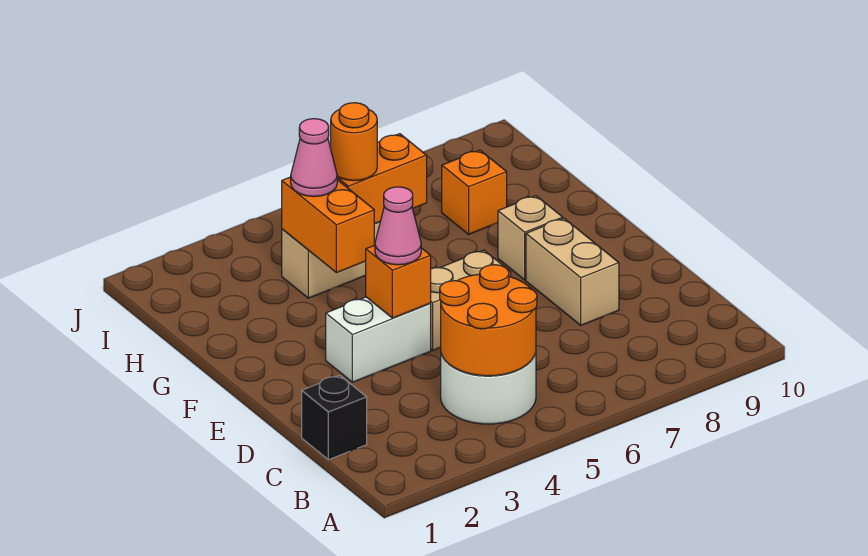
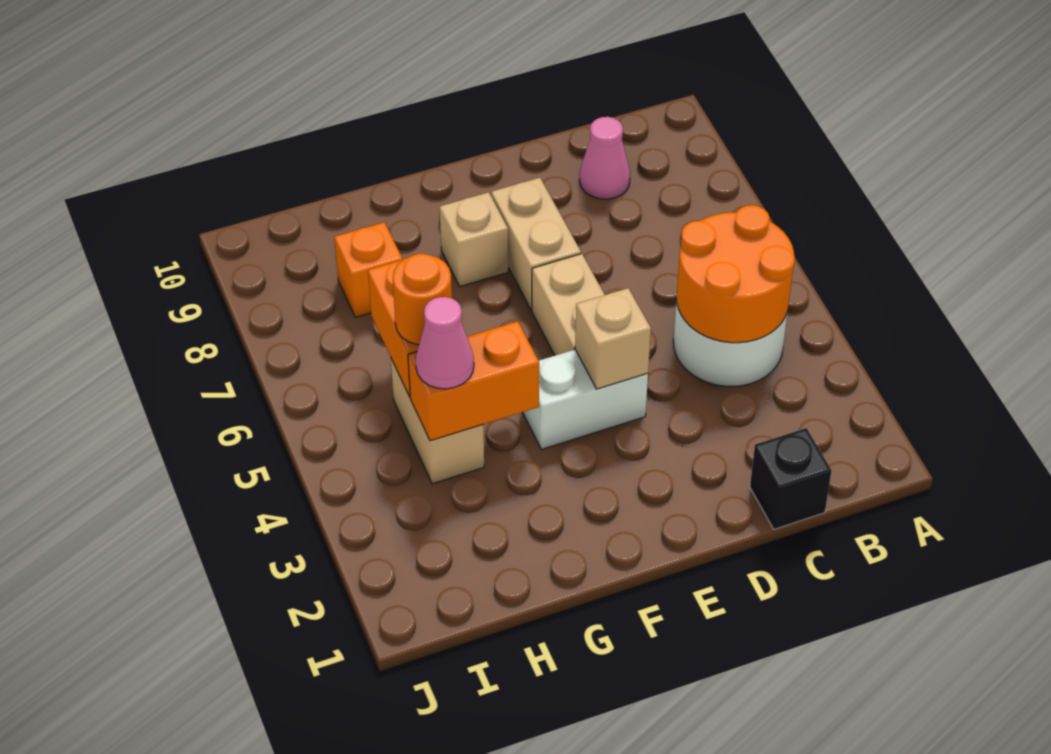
tan 1x2 brick [526,218,619,325] -> tan 1x2 brick turned to [491,178,581,310]
white 1x2 brick [326,297,431,382] -> white 1x2 brick turned to [523,350,648,449]
orange 1x1 brick [366,245,431,318] -> tan 1x1 brick [575,288,651,389]
pink 1x1 cone [375,187,421,265] -> pink 1x1 cone moved to [580,117,630,199]

